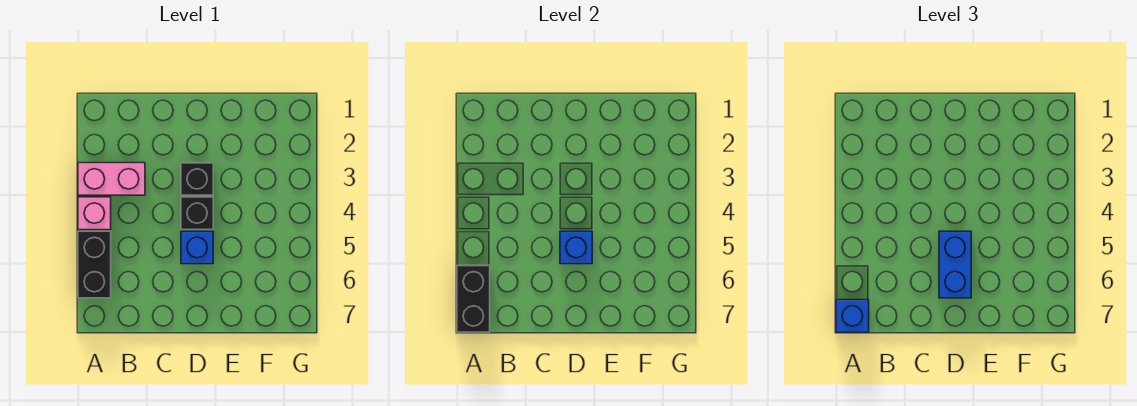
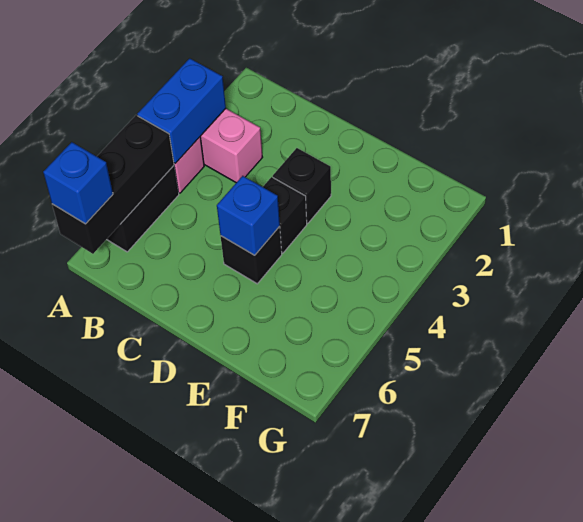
black 1x2 brick [457,265,490,332] -> black 1x3 brick [52,115,174,254]
blue 1x1 brick [181,231,213,264] -> black 1x1 brick [221,227,282,284]
blue 1x2 brick [939,231,971,298] -> blue 1x2 brick moved to [137,58,226,163]

